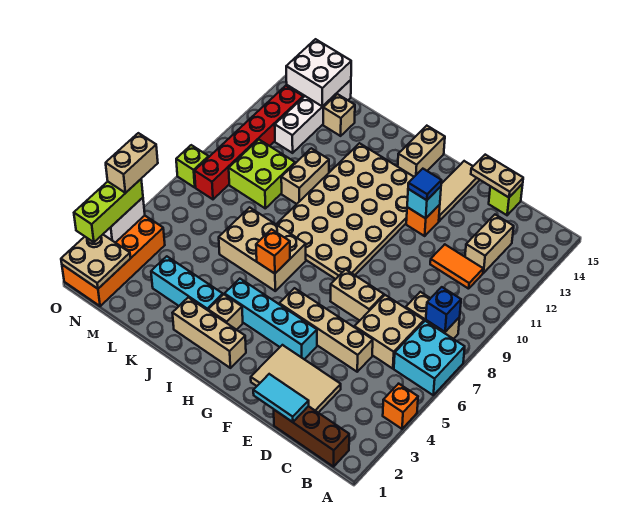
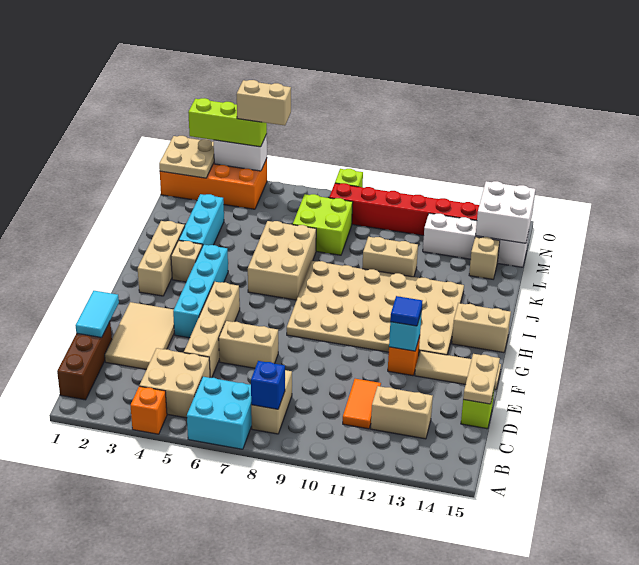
tan 2x2 brick [354,295,424,369] -> tan 2x2 brick moved to [139,348,210,418]
tan 1x2 brick [331,269,384,321] -> tan 1x2 brick turned to [219,321,278,368]
orange 1x1 brick [256,229,290,274] -> none
lime 2x2 brick [229,140,295,208] -> lime 2x2 brick moved to [293,194,353,255]

